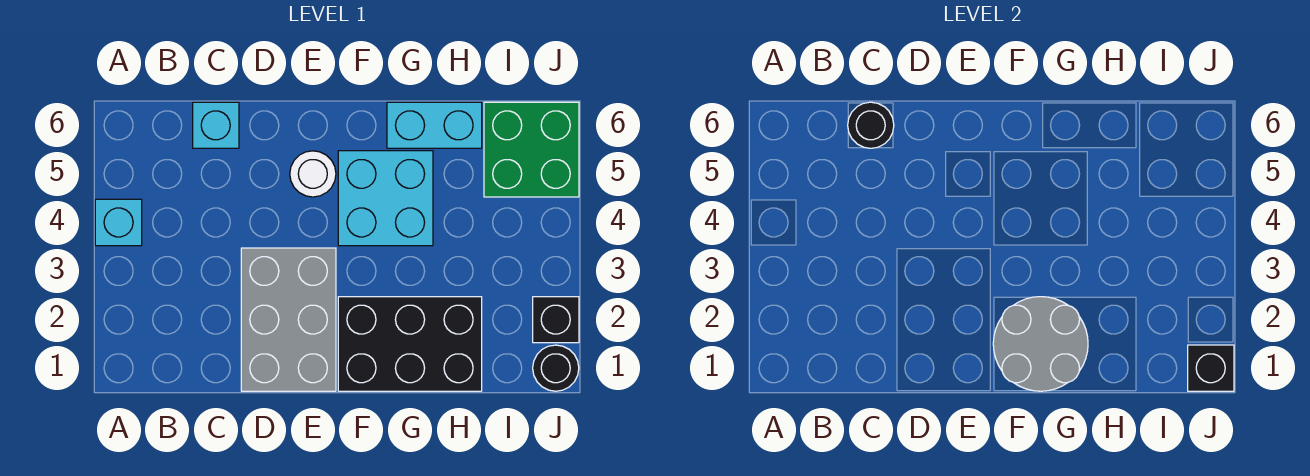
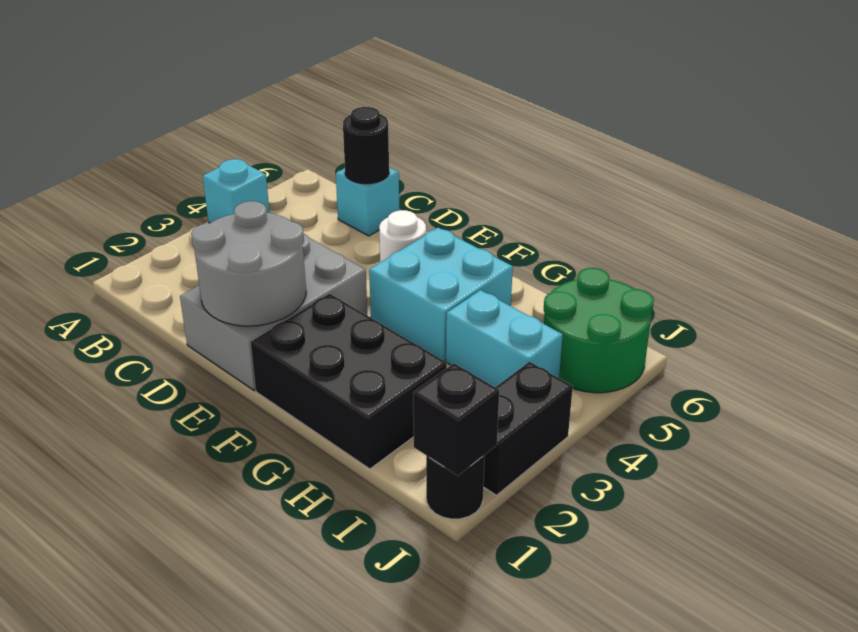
grey 2x2 round brick [993,297,1088,391] -> grey 2x2 round brick moved to [191,201,306,326]
cyan 1x2 brick [387,102,482,148] -> cyan 1x2 brick moved to [446,290,563,387]
green 2x2 brick [484,102,579,197] -> green 2x2 round brick [544,268,654,393]
black 1x1 brick [533,297,579,343] -> black 1x2 brick [483,362,573,495]

